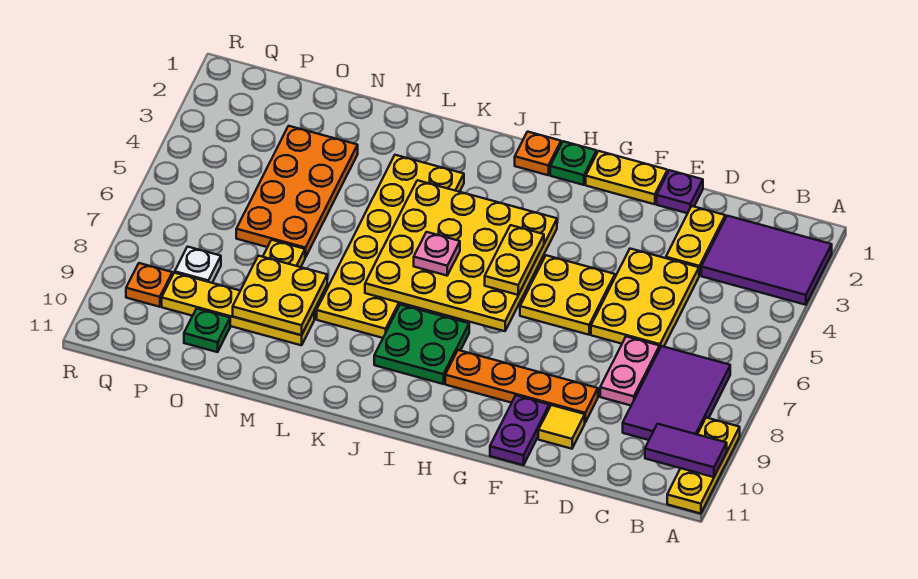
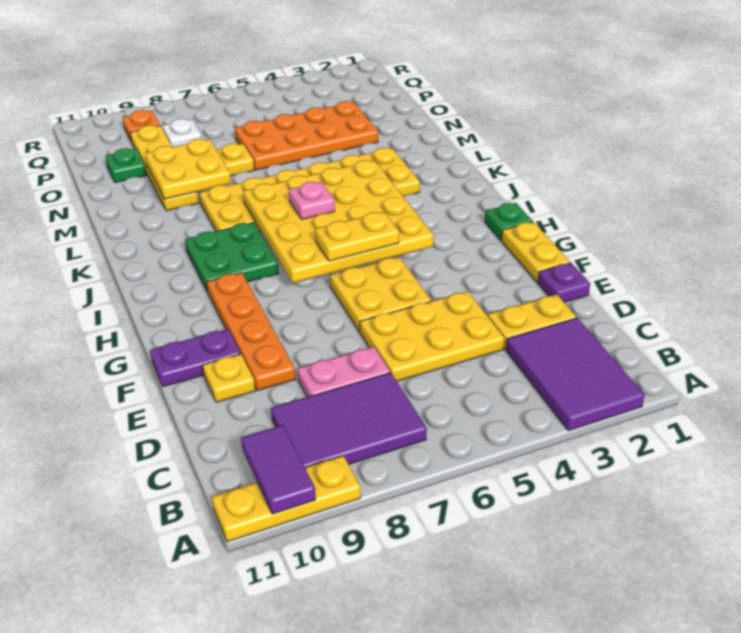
yellow 1x1 tile [538,405,585,449] -> yellow 1x1 plate [203,354,255,402]
orange 1x1 plate [515,132,561,175] -> none

